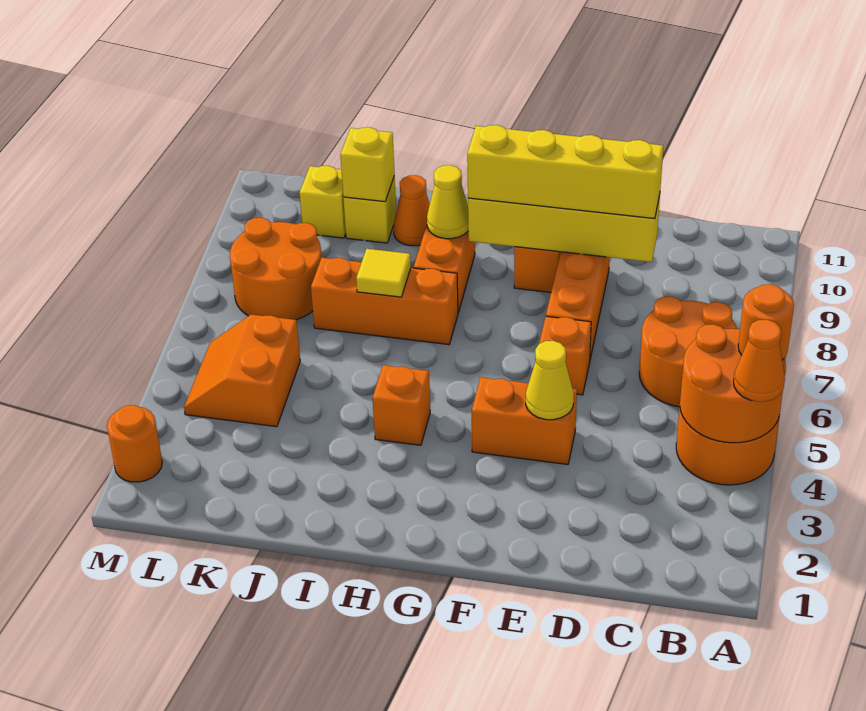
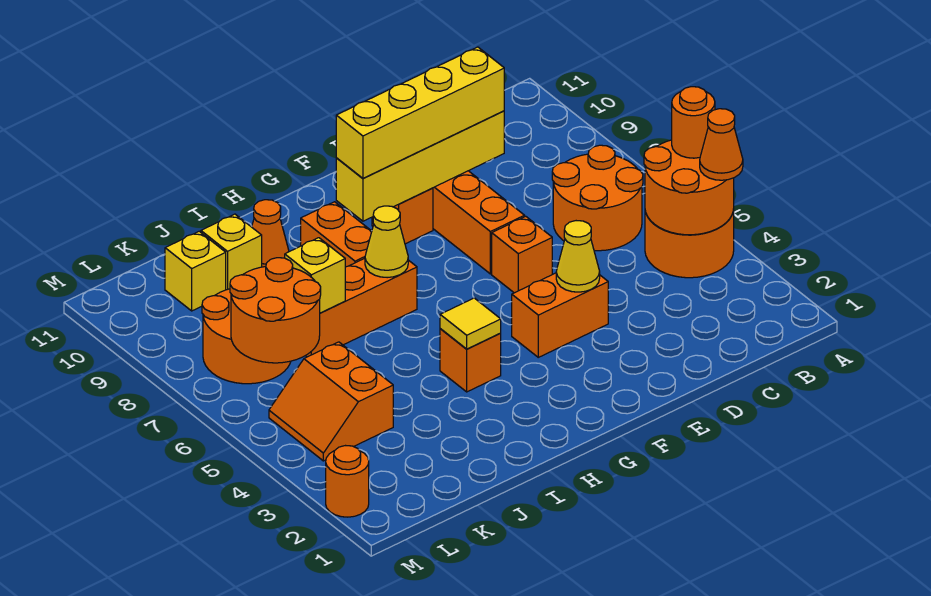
yellow 1x1 cone [427,165,468,239] -> yellow 1x1 cone moved to [365,206,408,278]
yellow 1x1 tile [356,249,411,297] -> yellow 1x1 tile moved to [440,298,501,349]
yellow 1x1 brick [341,127,395,202] -> yellow 1x1 brick moved to [285,238,345,313]
none -> orange 2x2 round brick [230,258,321,363]

